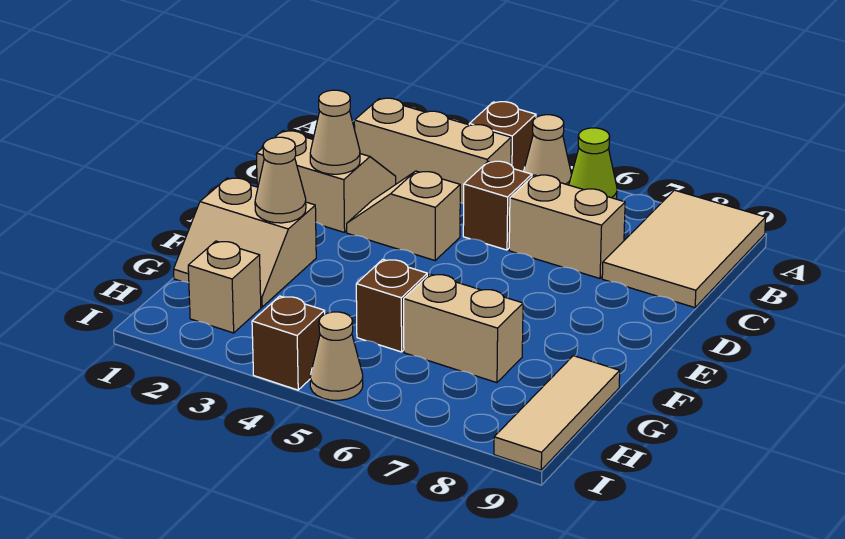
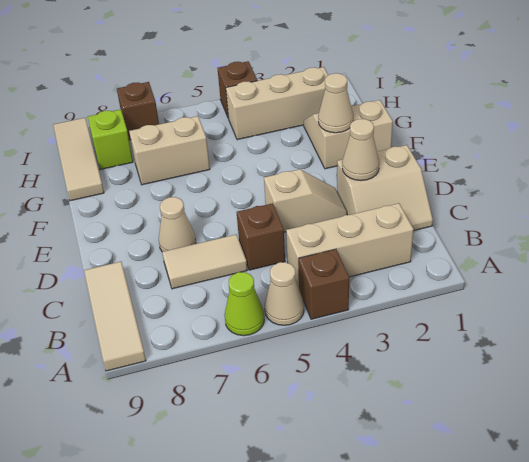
tan 2x3 tile [602,190,766,308] -> tan 1x3 tile [84,262,146,371]
tan 1x2 brick [509,175,625,278] -> tan 1x2 tile [162,234,247,289]
brown 1x1 brick [356,259,427,352] -> brown 1x1 brick moved to [117,82,159,140]
tan 1x1 brick [188,241,261,333] -> tan 1x3 brick [226,67,328,140]
none -> lime 1x1 brick [88,110,133,170]
tan 1x1 cone [310,312,363,400] -> tan 1x1 cone moved to [159,197,196,252]

